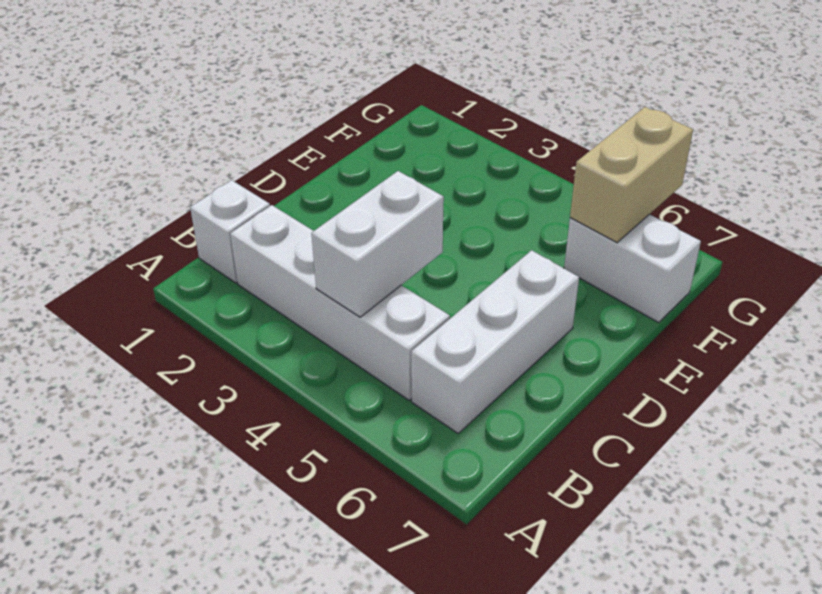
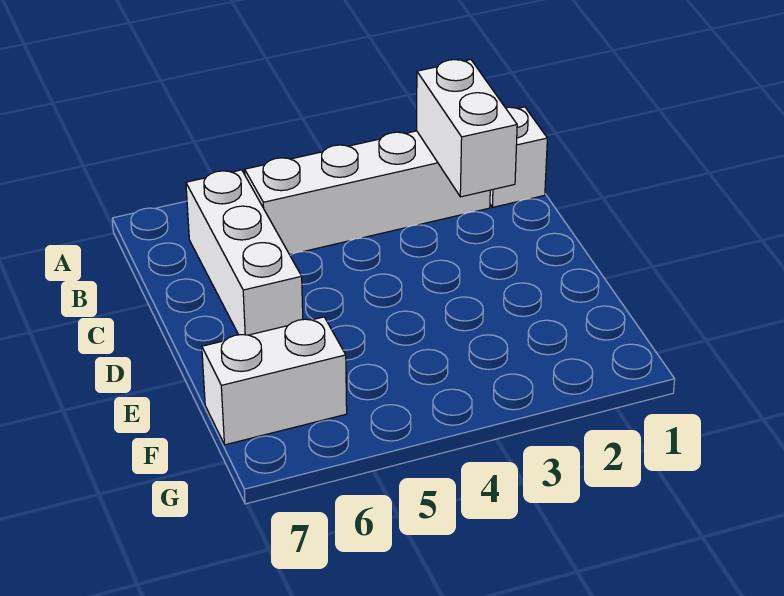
white 1x2 brick [311,171,444,317] -> white 1x2 brick moved to [417,60,517,197]
tan 1x2 brick [570,107,693,243] -> none

